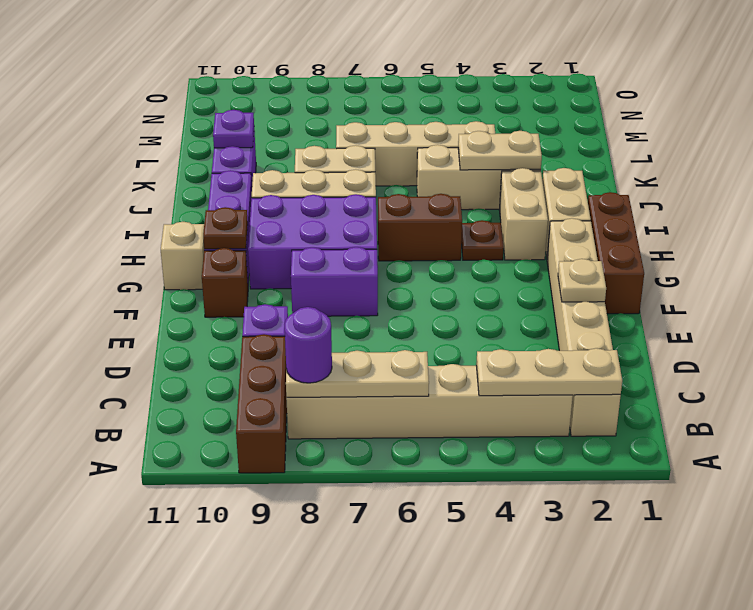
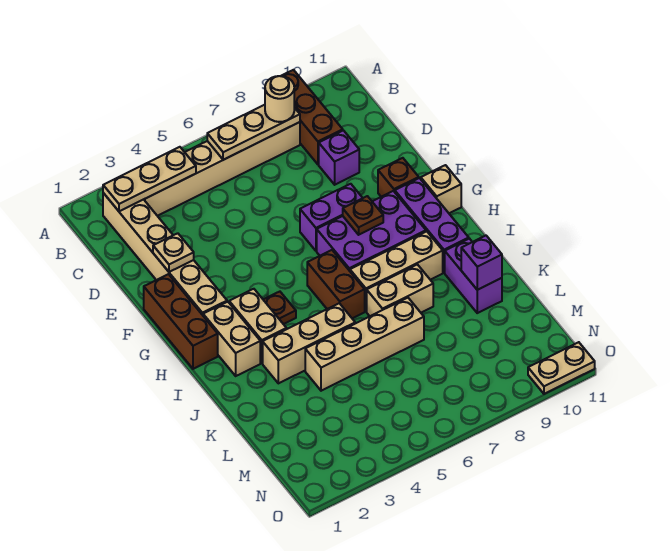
purple 1x1 round brick [284,307,332,383] -> tan 1x1 round brick [265,76,294,122]
brown 1x1 plate [203,207,248,249] -> brown 1x1 plate moved to [343,196,383,235]
brown 1x2 brick [378,194,462,261] -> brown 1x2 brick turned to [307,250,365,318]
tan 1x2 plate [458,131,542,170] -> tan 1x2 plate moved to [528,342,595,394]
purple 1x1 plate [213,110,254,148] -> purple 1x1 brick [461,235,502,290]

